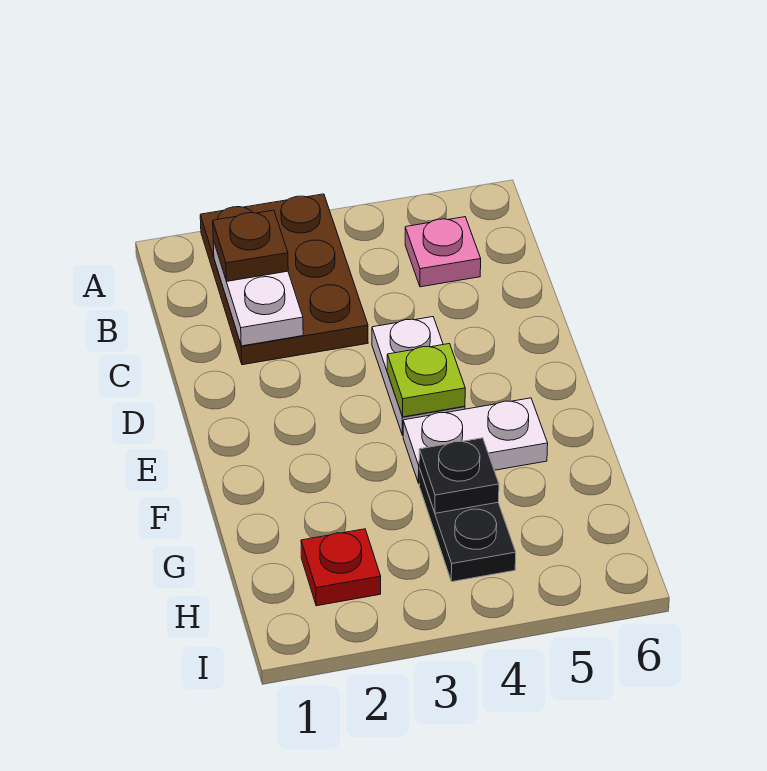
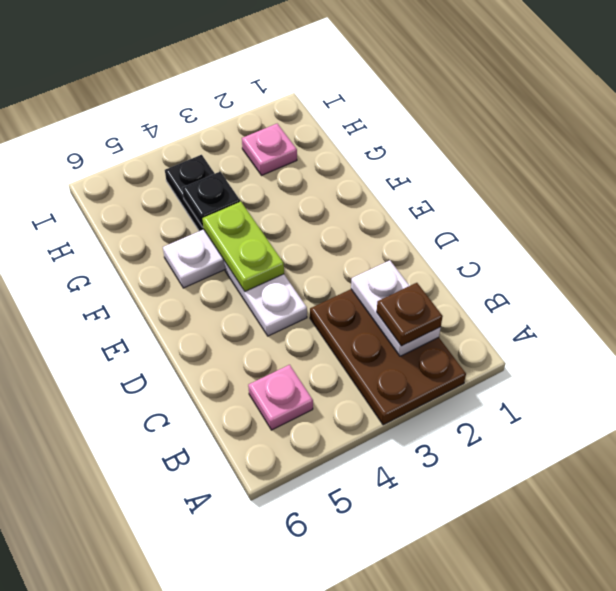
lime 1x1 plate [387,344,465,417] -> lime 1x2 plate [202,201,284,291]
red 1x1 plate [301,529,381,606] -> pink 1x1 plate [242,124,297,176]

